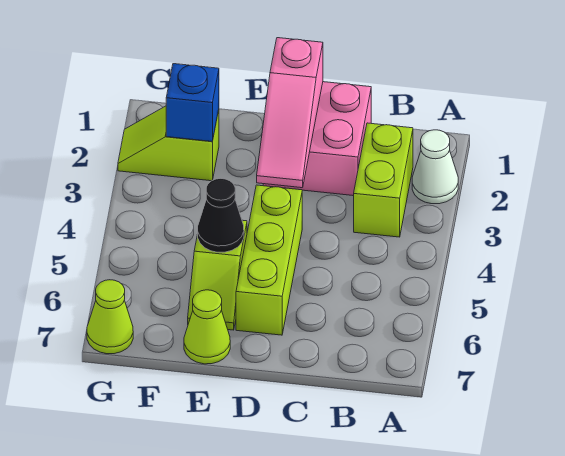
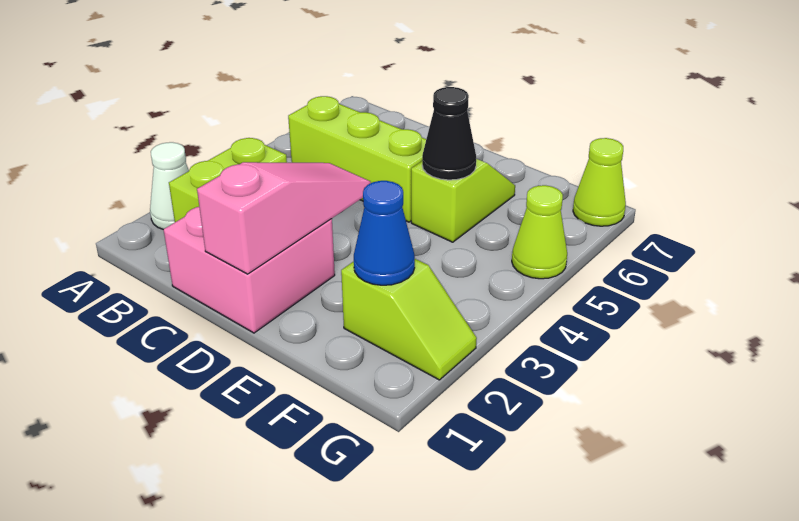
lime 1x3 brick [236,185,302,335] -> lime 1x3 brick turned to [288,96,426,222]
lime 1x1 cone [184,290,230,364] -> lime 1x1 cone moved to [512,185,567,279]
blue 1x1 brick [166,64,219,142] -> blue 1x1 cone [354,181,415,285]

